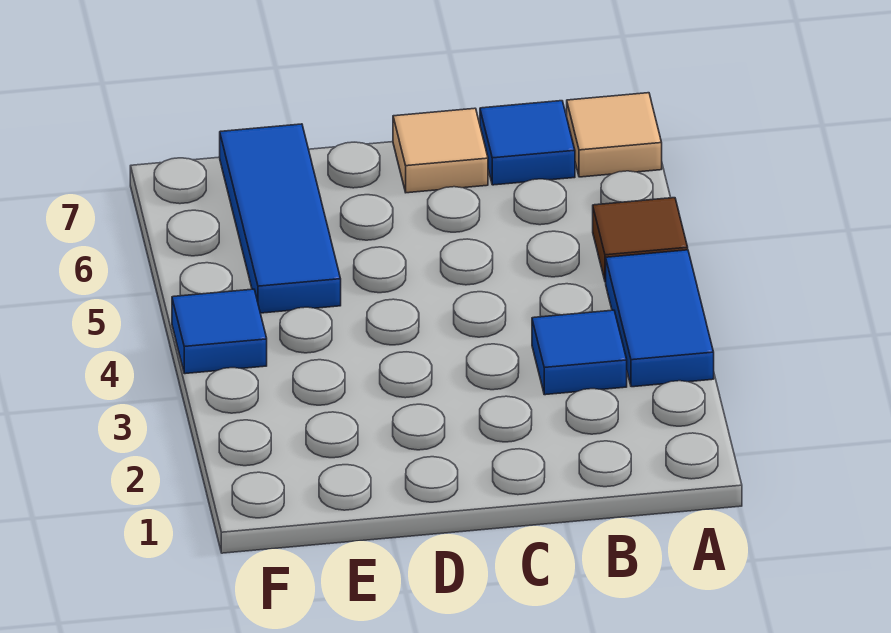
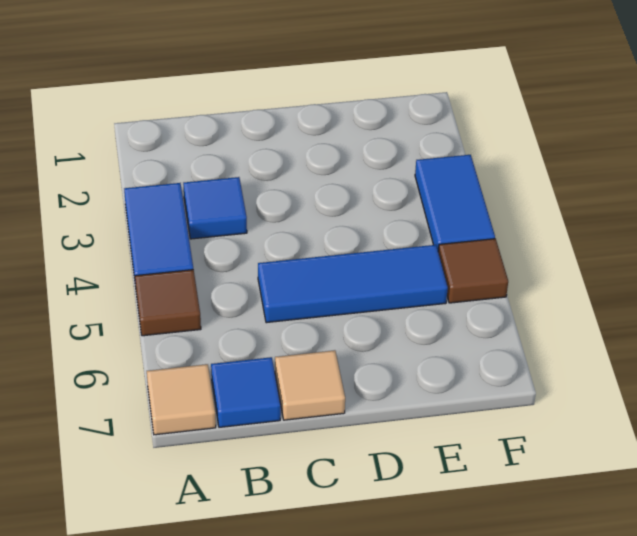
blue 1x3 tile [220,124,341,313] -> blue 1x3 tile turned to [258,245,448,323]
blue 1x1 tile [172,289,267,374] -> blue 1x2 tile [415,155,495,251]
none -> brown 1x1 tile [438,239,508,303]

